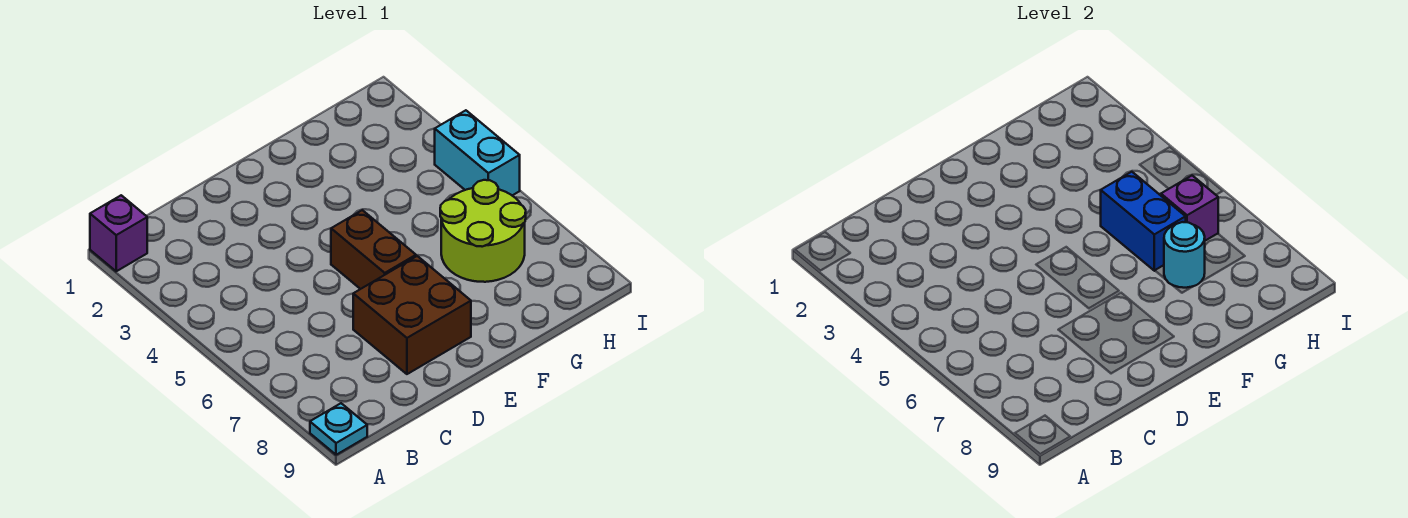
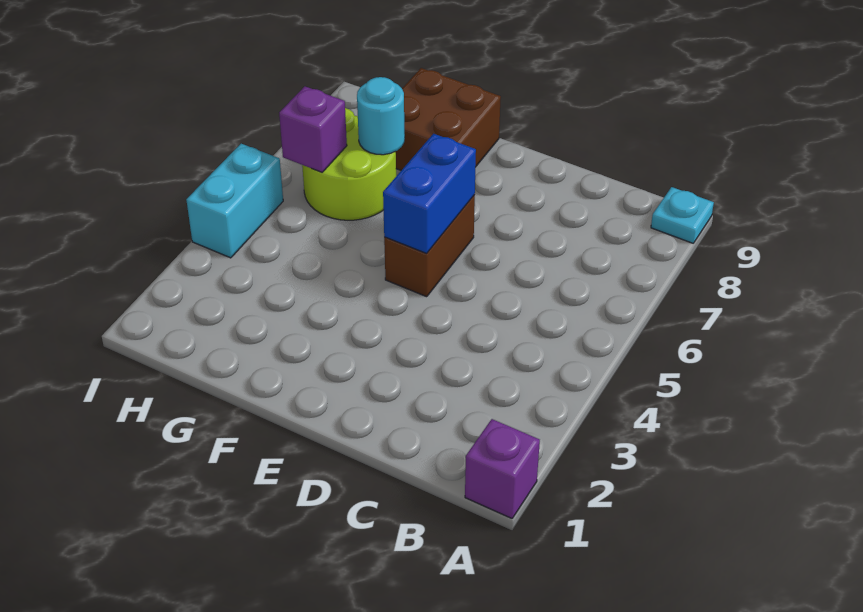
brown 2x2 brick [353,256,471,374] -> brown 2x2 brick moved to [396,68,501,170]
blue 1x2 brick [1101,172,1186,271] -> blue 1x2 brick moved to [383,134,476,253]

